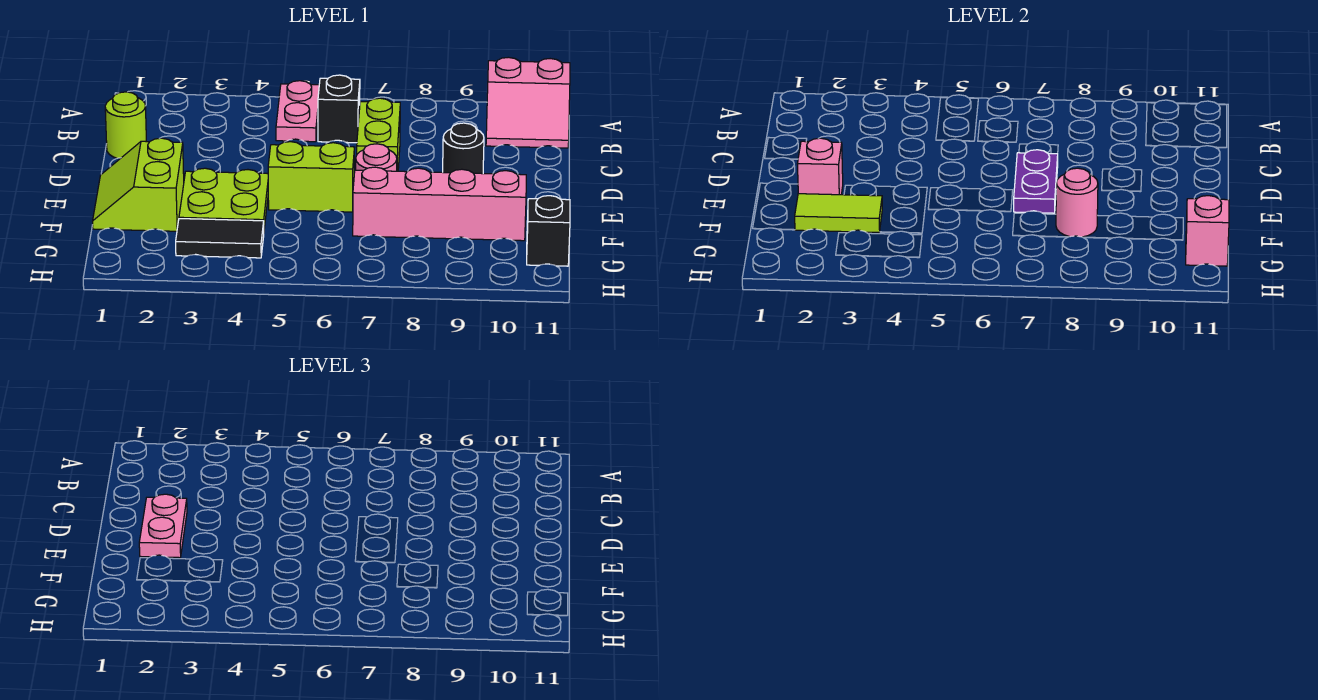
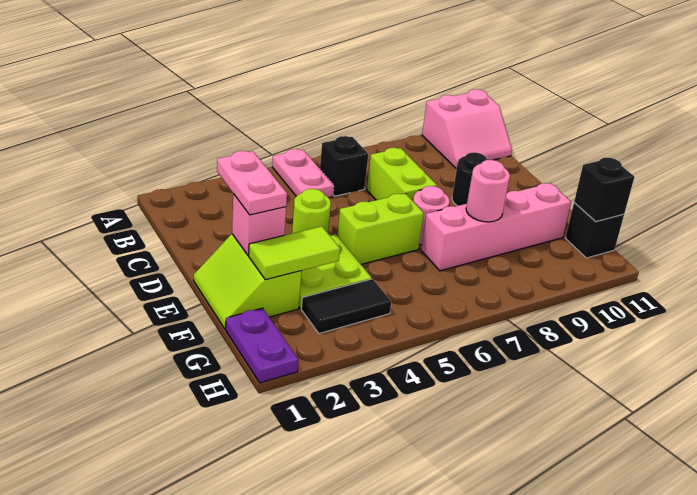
lime 1x1 round brick [105,92,146,158] -> lime 1x1 round brick moved to [292,189,331,233]
purple 1x2 plate [1014,150,1058,213] -> purple 1x2 plate moved to [226,308,298,383]
pink 1x1 brick [1186,196,1229,266] -> black 1x1 brick [574,158,634,222]

